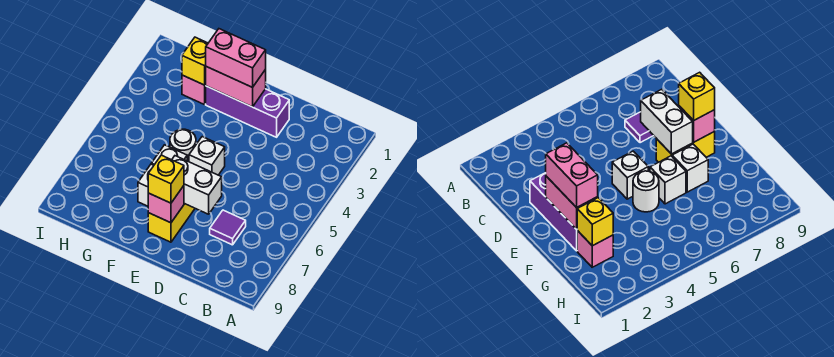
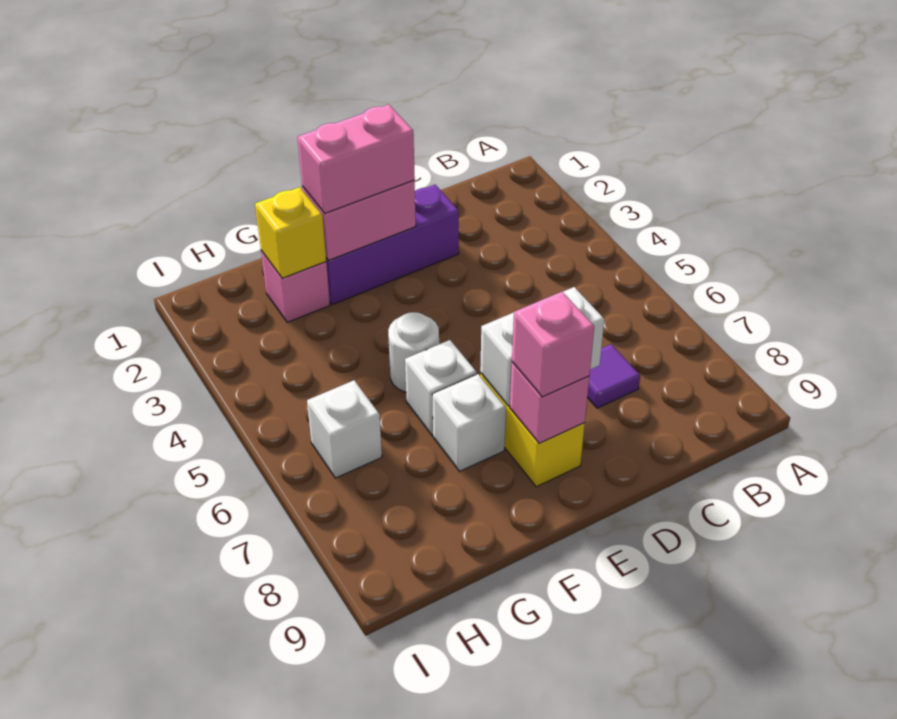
white 1x1 brick [189,137,225,175] -> white 1x1 brick moved to [307,380,382,478]
yellow 1x1 brick [148,155,184,203] -> pink 1x1 brick [512,292,594,397]

